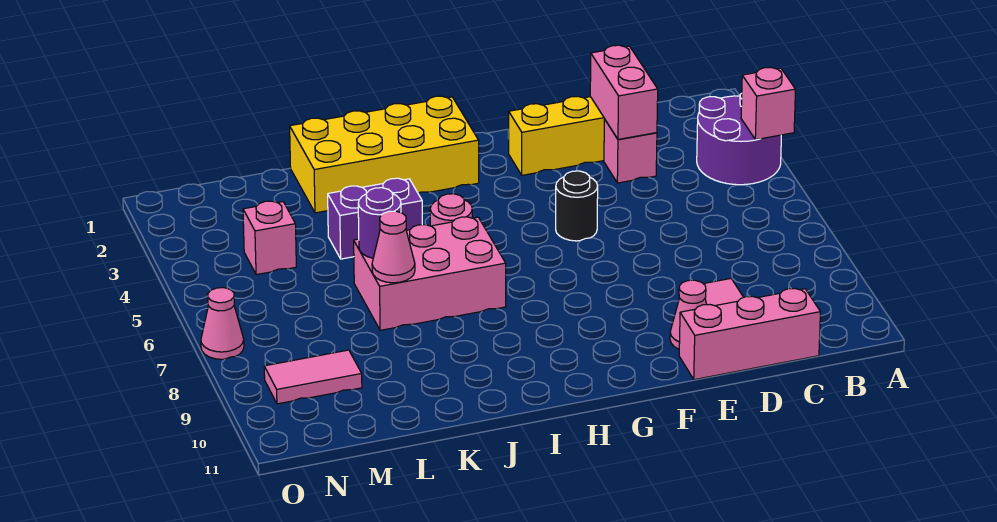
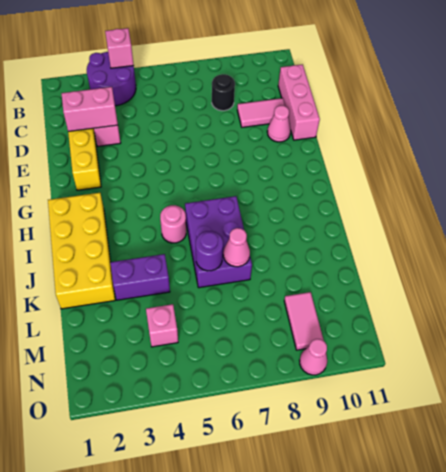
black 1x1 round brick [556,171,598,241] -> black 1x1 round brick moved to [212,74,235,111]
pink 2x3 brick [354,217,506,330] -> purple 2x3 brick [185,196,252,288]
purple 1x2 brick [328,178,422,259] -> purple 1x2 brick turned to [110,254,170,300]
pink 1x1 cone [201,288,244,359] -> pink 1x1 cone moved to [300,339,327,375]

